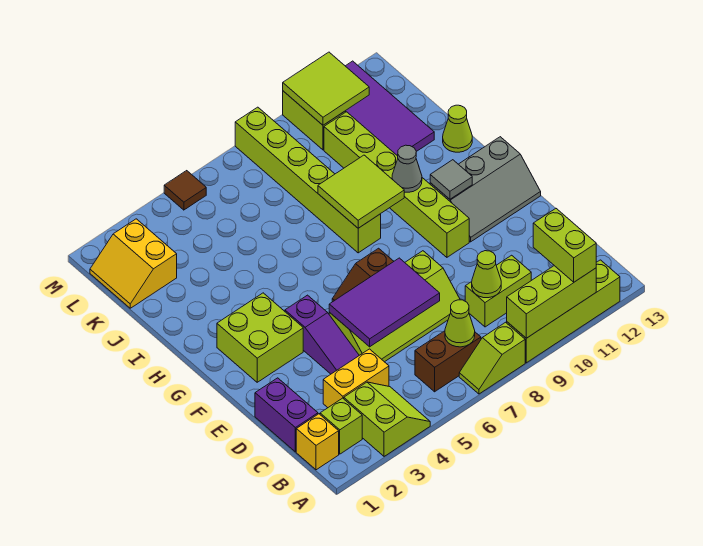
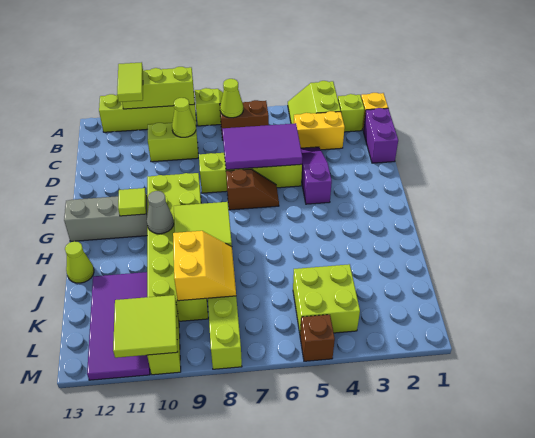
lime 1x2 brick [533,209,596,282] -> lime 1x2 tile [117,62,143,102]
lime 2x2 brick [217,293,303,382] -> lime 2x2 brick moved to [293,264,360,333]
lime 1x6 brick [324,112,469,257] -> lime 2x6 brick [147,173,208,321]
grey 1x1 tile [430,160,472,199] -> lime 1x1 tile [118,188,146,216]
yellow 2x2 slope [90,219,177,308] -> yellow 2x2 slope moved to [173,231,236,301]
brown 1x1 tile [164,171,206,210] -> brown 1x1 brick [300,315,335,361]

